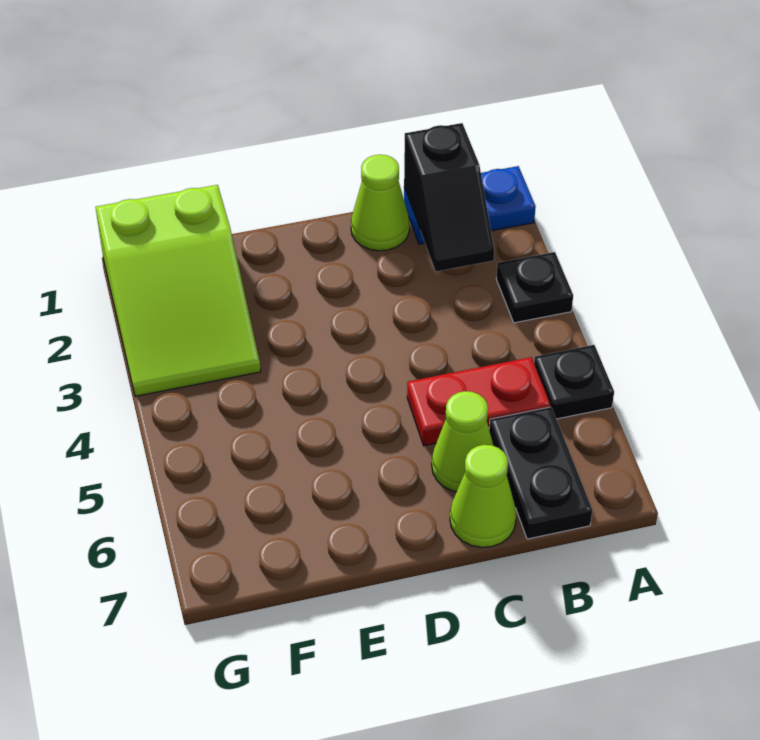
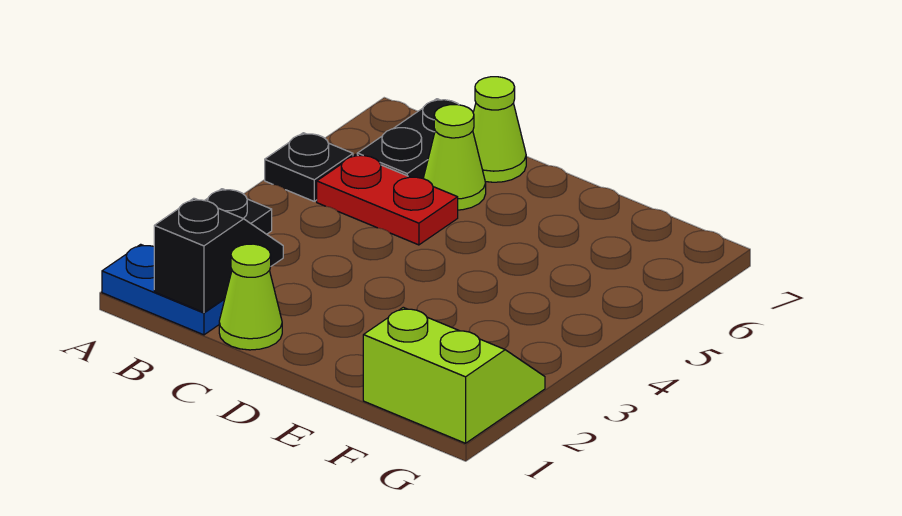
lime 2x3 slope [96,185,261,396] -> lime 2x2 slope [363,307,545,443]

